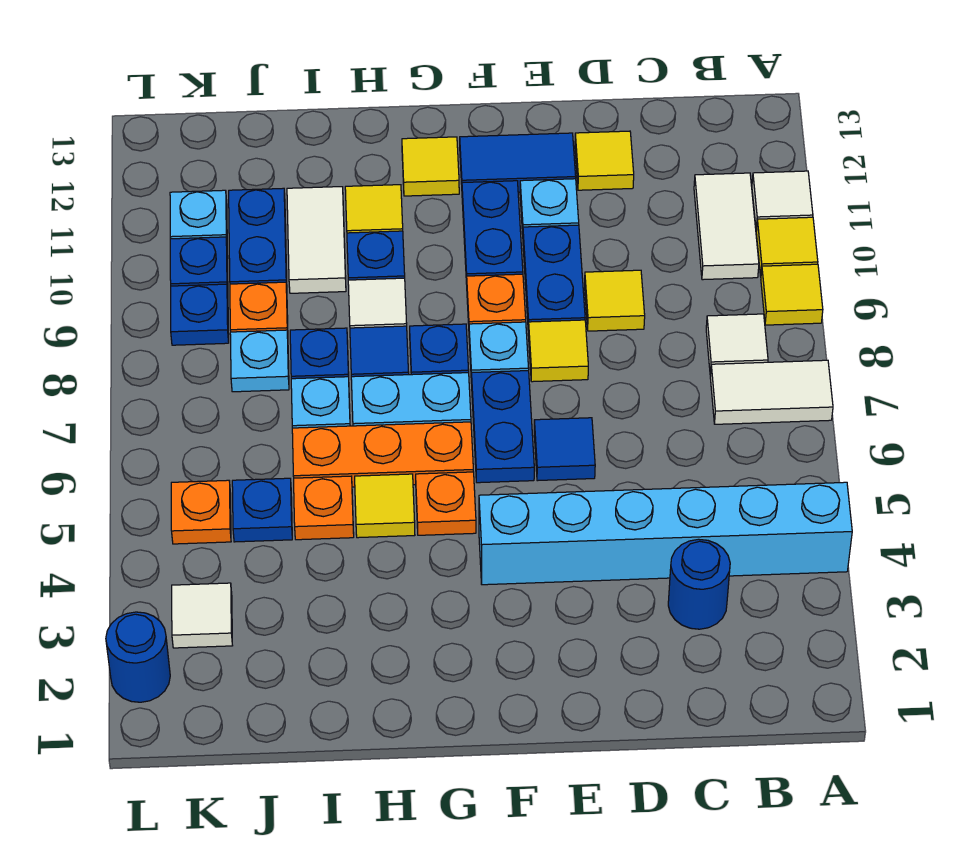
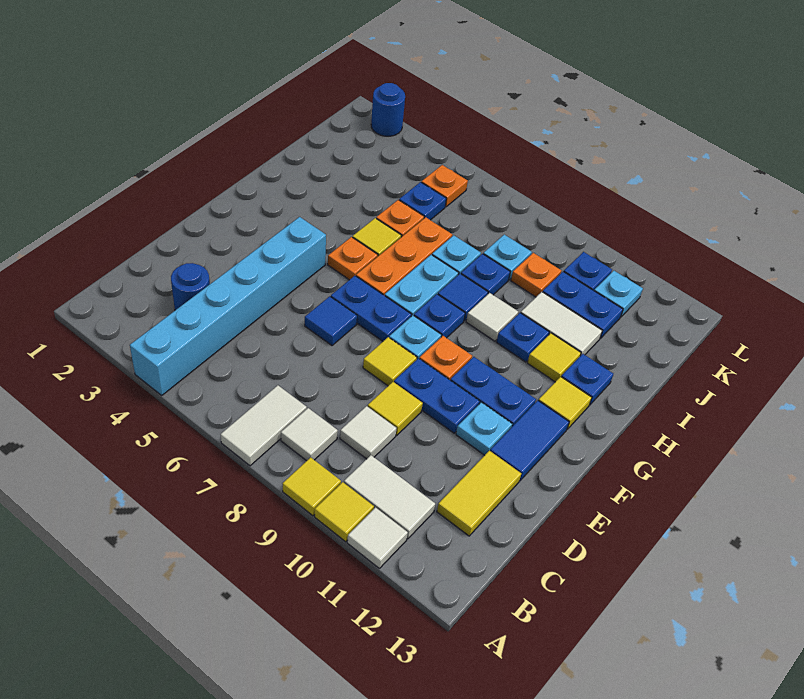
yellow 1x1 tile [575,131,634,190] -> yellow 1x2 tile [437,451,521,536]
white 1x1 tile [172,583,232,648] -> white 1x1 tile moved to [340,406,396,459]
blue 1x1 plate [171,284,229,345] -> blue 1x1 plate moved to [561,354,613,405]

